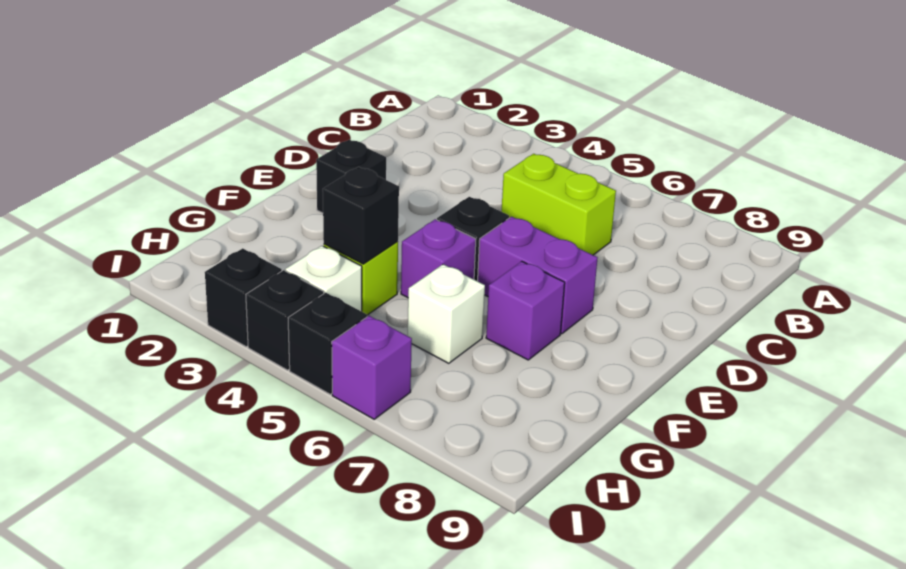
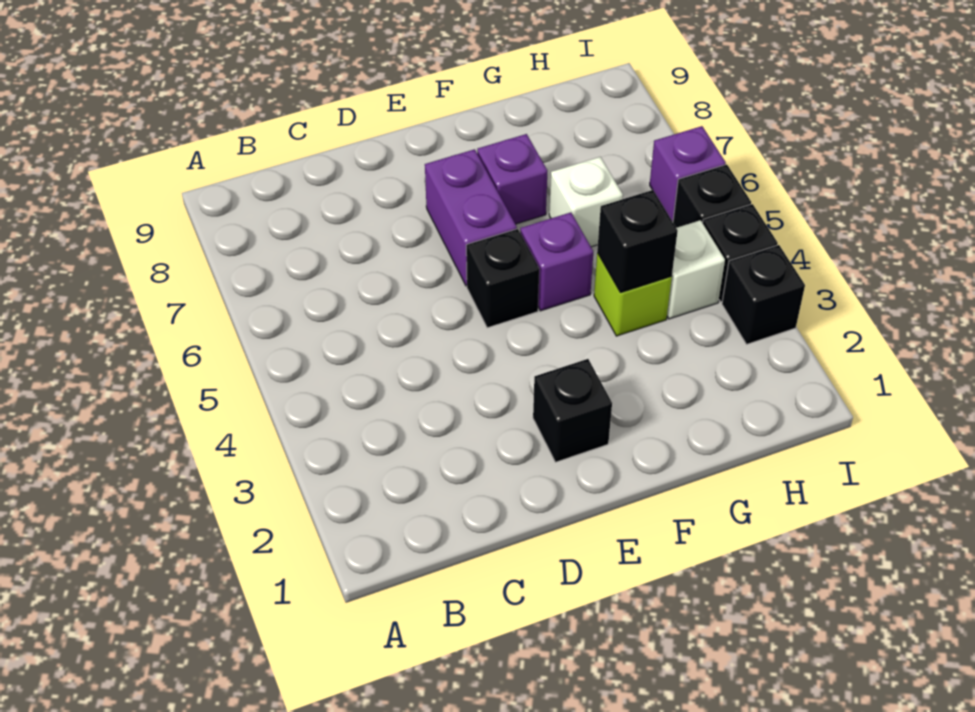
lime 1x2 brick [501,154,616,255] -> none

